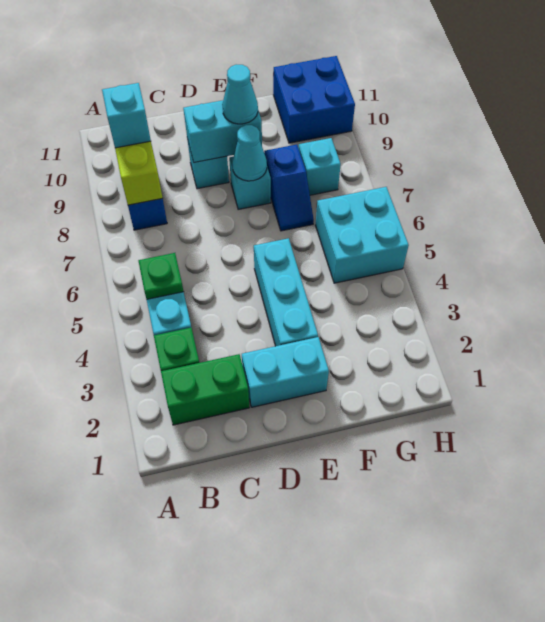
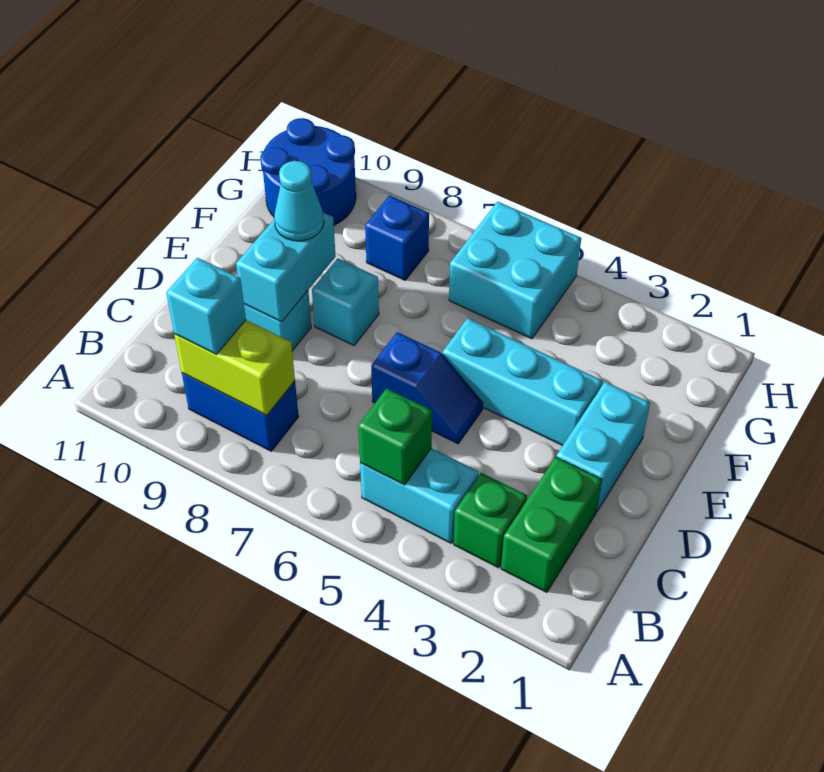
green 1x1 plate [138,253,183,299] -> green 1x1 brick [358,388,432,485]
cyan 1x1 cone [232,125,267,181] -> none
blue 1x2 slope [264,145,314,231] -> blue 1x2 slope moved to [371,332,483,444]
cyan 1x1 brick [299,138,341,195] -> blue 1x1 brick [365,196,429,280]
blue 2x2 brick [273,56,355,143] -> blue 2x2 round brick [260,118,356,225]

